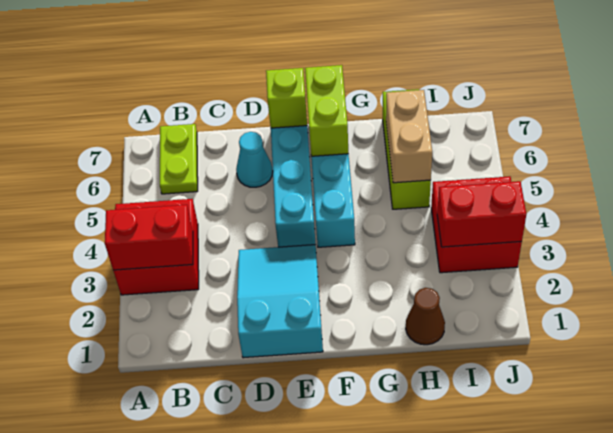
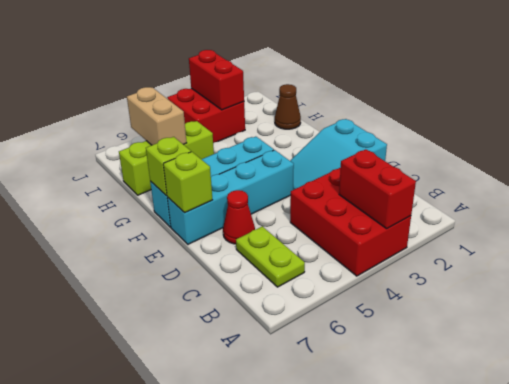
red 2x2 brick [113,199,199,295] -> red 2x3 brick [290,168,411,276]
lime 1x2 plate [160,124,198,194] -> lime 1x2 plate turned to [236,226,305,287]
cyan 1x1 cone [236,132,273,187] -> red 1x1 cone [223,190,255,244]
lime 1x2 brick [305,65,348,156] -> lime 1x1 brick [146,137,191,196]
tan 1x2 brick [386,90,432,183] -> tan 1x2 brick turned to [127,87,187,145]

